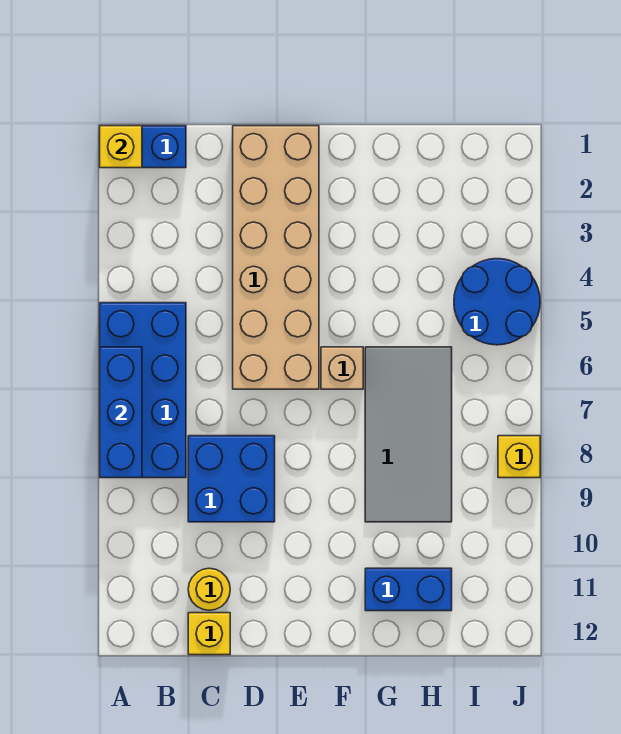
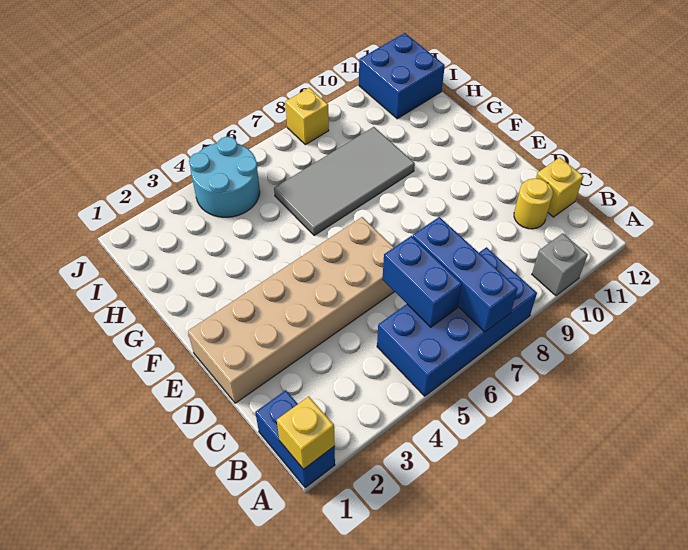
blue 1x3 brick [100,347,142,478] -> blue 1x3 brick turned to [413,217,518,332]
none -> grey 1x1 brick [532,233,588,296]
blue 2x2 brick [188,436,275,522] -> blue 2x2 brick moved to [359,33,445,119]
tan 1x1 brick [321,347,363,389] -> none
blue 1x2 brick [365,568,452,611] -> blue 1x2 brick moved to [382,236,462,327]
blue 2x2 round brick [454,259,540,345] -> cyan 2x2 round brick [189,137,260,217]

